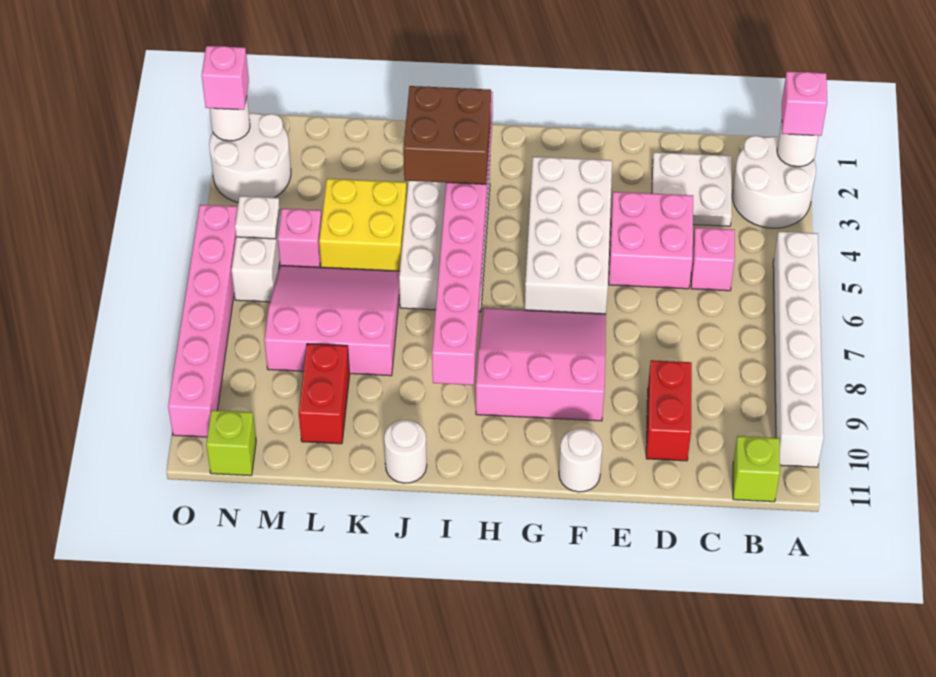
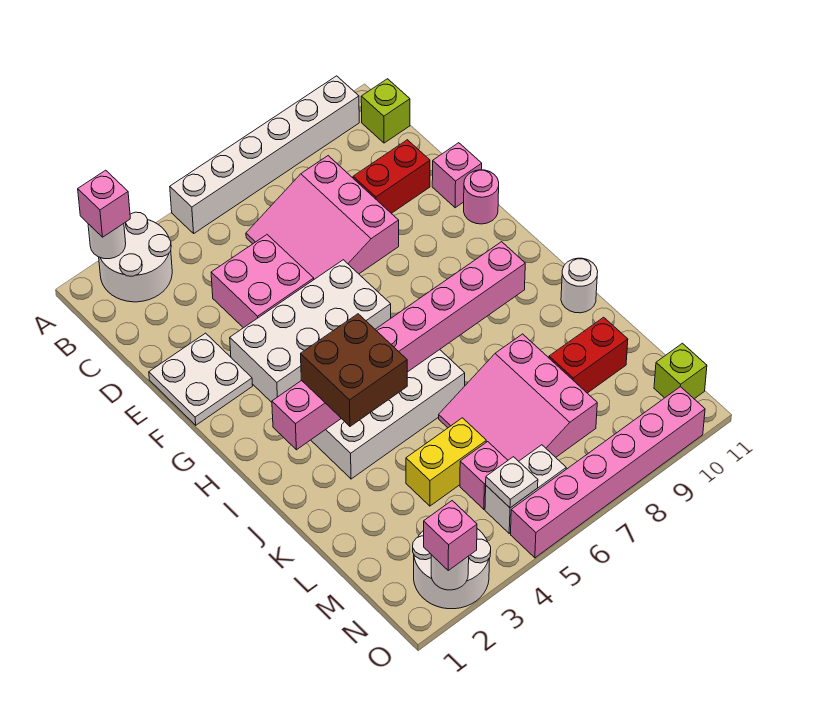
white 2x2 plate [652,152,732,226] -> white 2x2 plate moved to [149,333,253,425]
pink 1x1 brick [691,228,735,291] -> pink 1x1 brick moved to [432,143,482,208]
pink 3x3 slope [476,308,606,421] -> pink 3x3 slope moved to [246,156,399,279]
white 1x1 round brick [559,429,602,492] -> pink 1x1 round brick [464,170,499,224]
yellow 2x2 brick [319,179,407,271] -> yellow 1x2 brick [406,418,486,506]

